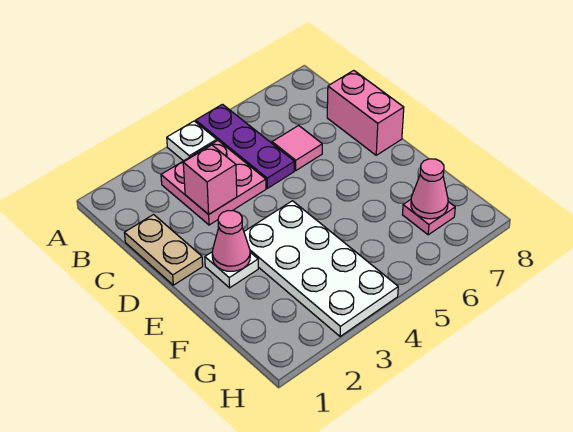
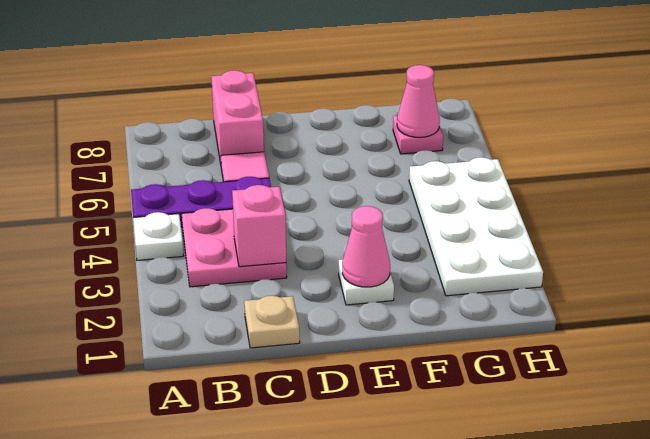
tan 1x2 plate [125,215,203,285] -> tan 1x1 plate [244,296,300,348]
pink 1x2 brick [327,70,404,155] -> pink 1x2 brick turned to [211,70,264,164]
white 2x4 plate [244,201,398,336] -> white 2x4 plate turned to [409,157,543,296]

